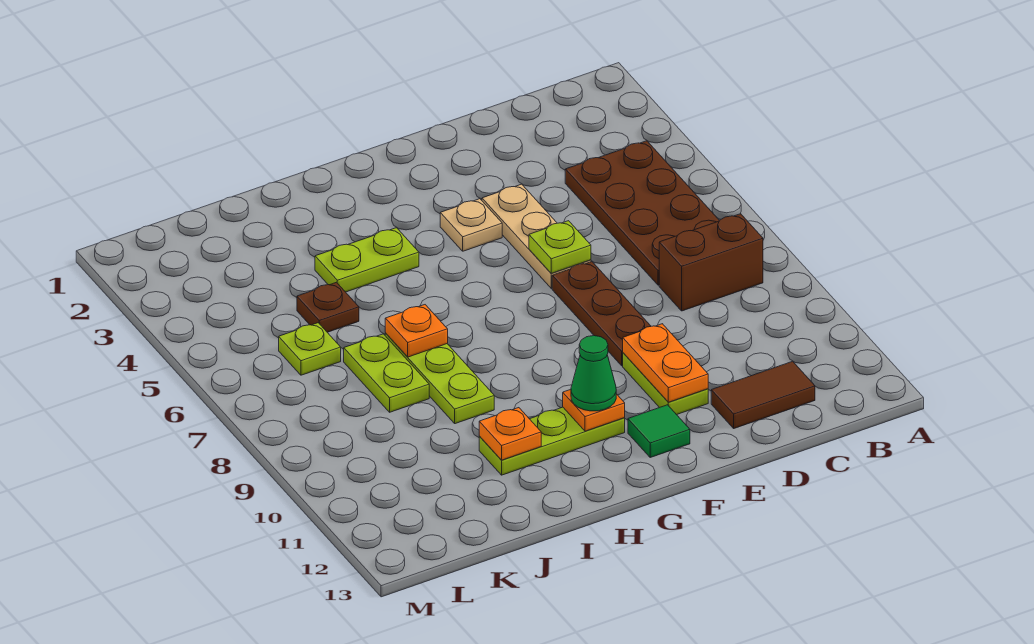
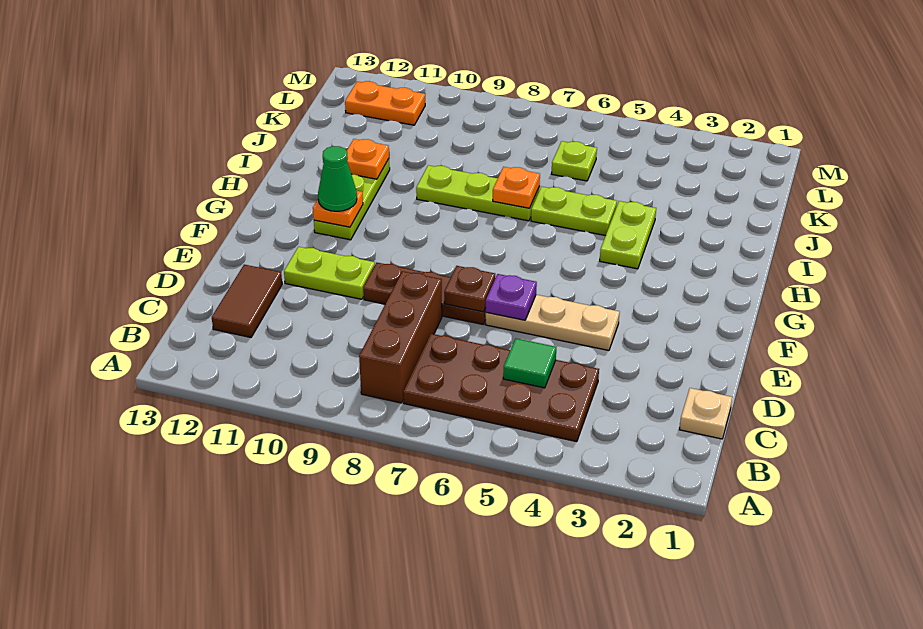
brown 1x2 brick [659,214,763,311] -> brown 1x3 brick [359,271,442,403]
lime 1x1 plate [529,221,591,273] -> purple 1x1 plate [486,274,537,320]
orange 1x2 plate [623,324,708,402] -> orange 1x2 plate moved to [345,81,425,125]
tan 1x1 plate [440,199,502,251] -> tan 1x1 plate moved to [679,388,732,439]
green 1x1 tile [628,405,690,457] -> green 1x1 tile moved to [503,338,556,388]
brown 1x1 plate [297,282,359,332] -> brown 1x1 plate moved to [444,266,495,312]
lime 1x2 plate [344,334,429,412] -> lime 1x2 plate moved to [531,187,617,236]

